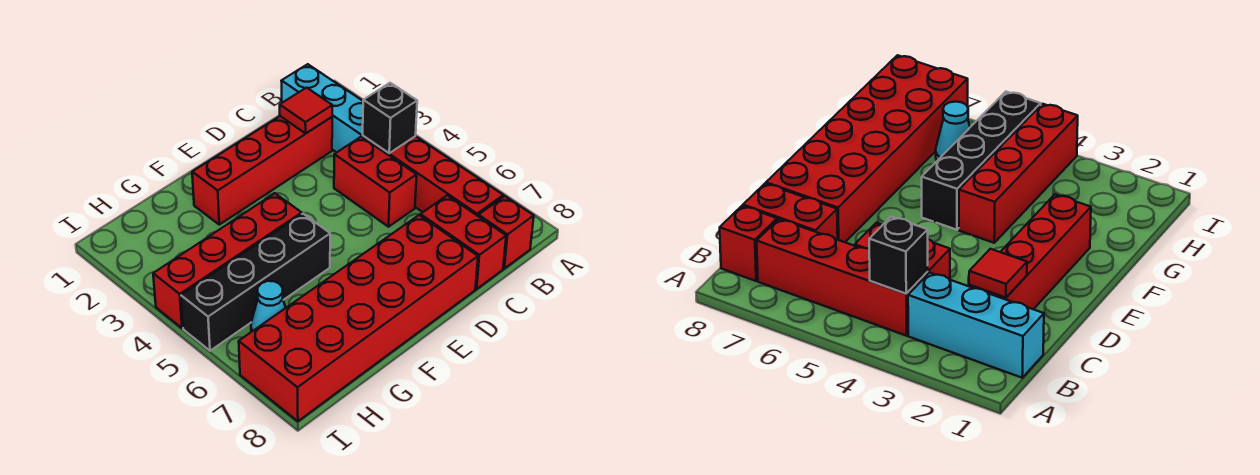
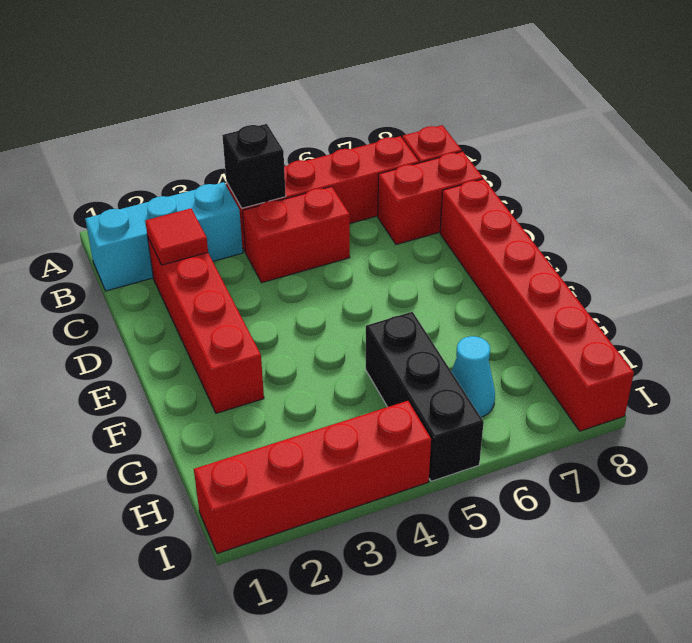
red 2x6 brick [239,215,478,421] -> red 1x6 brick [440,179,634,431]
red 1x4 brick [153,193,302,328] -> red 1x4 brick turned to [194,401,431,554]
black 1x4 brick [181,214,330,351] -> black 1x3 brick [366,312,484,481]

